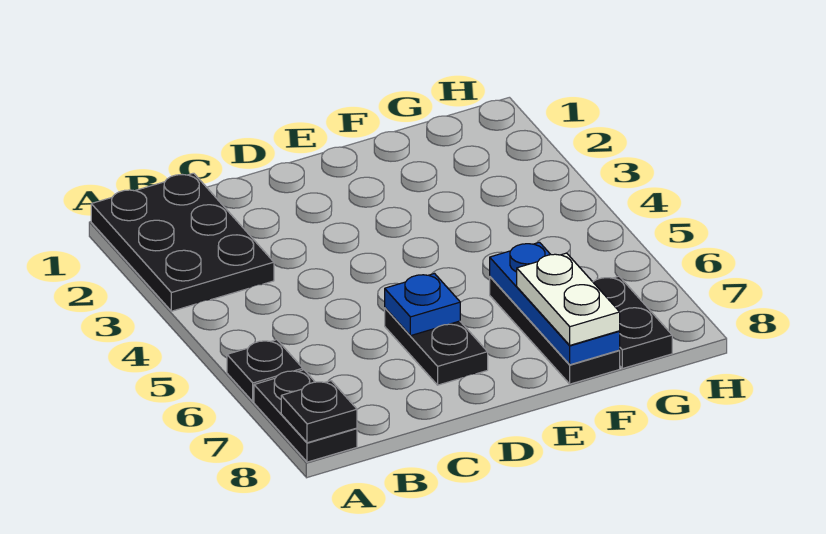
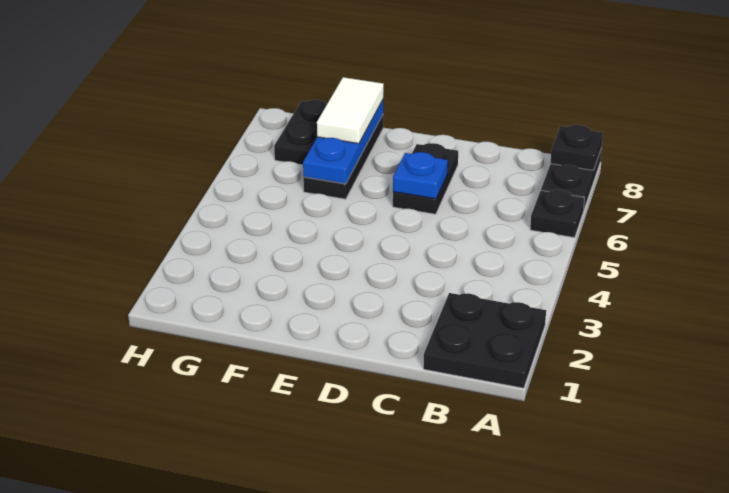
black 2x3 plate [91,173,274,311] -> black 2x2 plate [423,293,546,388]
white 1x2 plate [517,253,620,345] -> white 1x2 tile [317,77,384,144]

